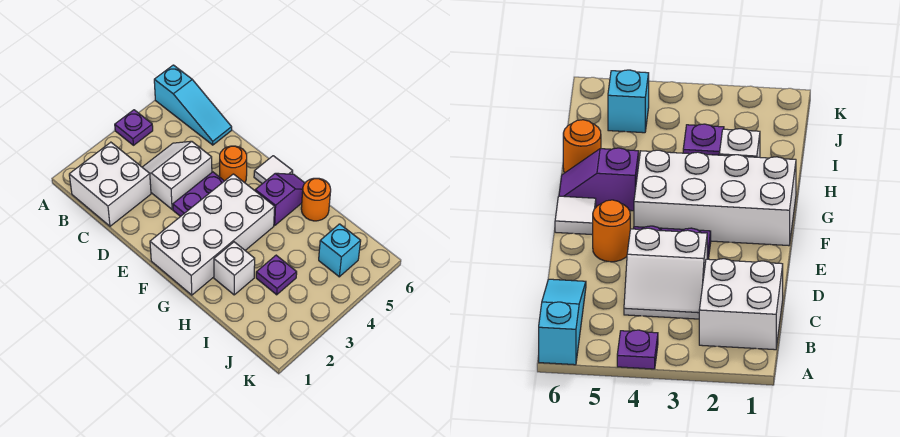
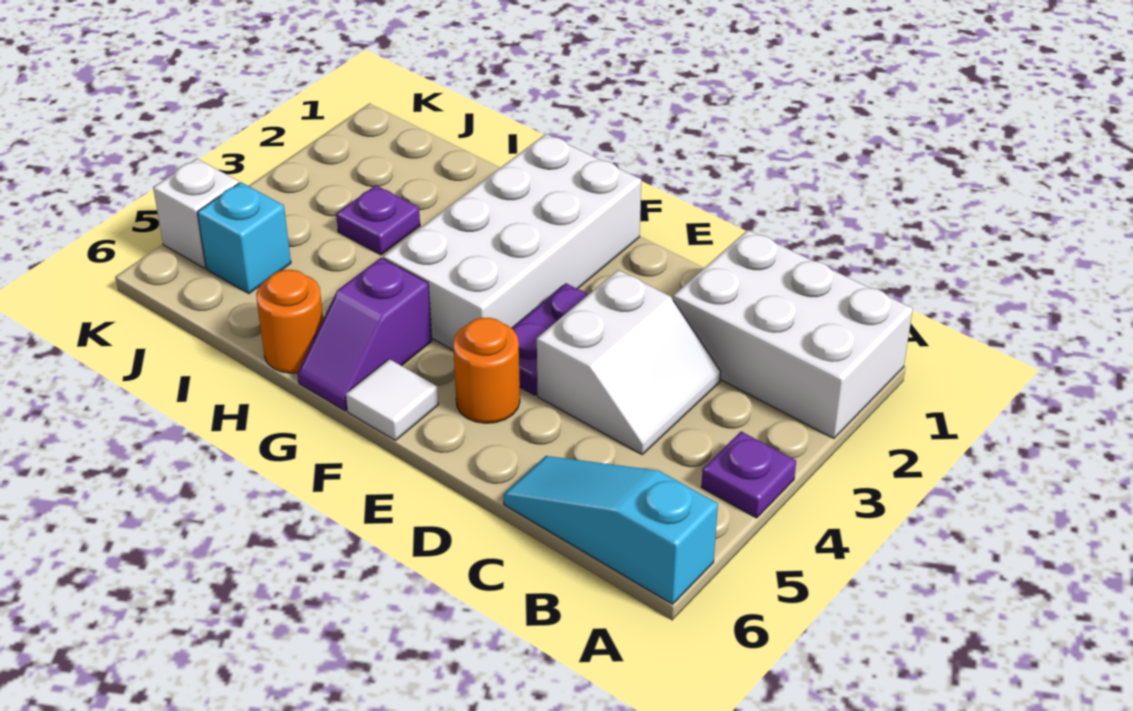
white 2x2 brick [69,142,151,226] -> white 2x3 brick [673,230,913,438]
white 1x1 brick [214,242,255,295] -> white 1x1 brick moved to [153,158,239,268]

